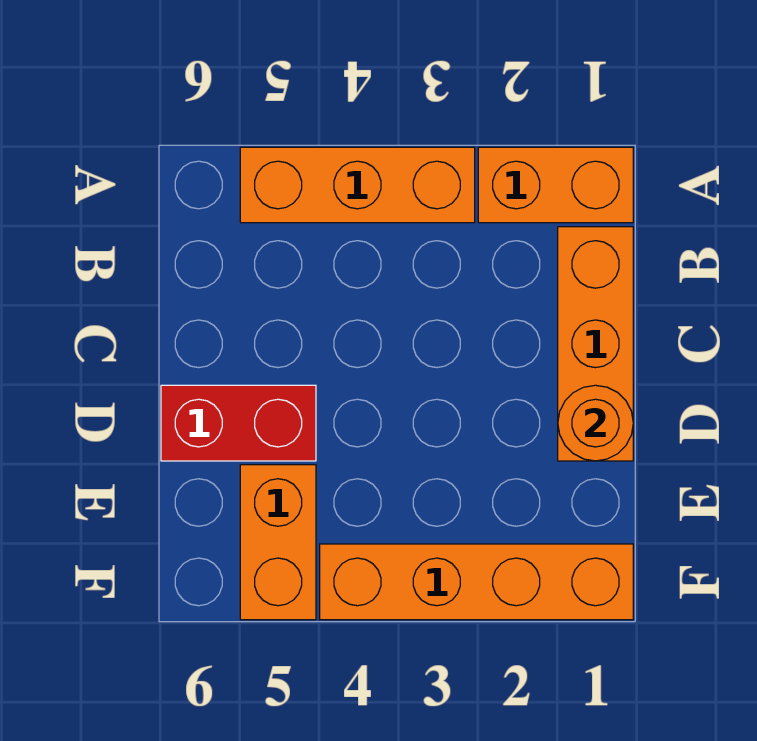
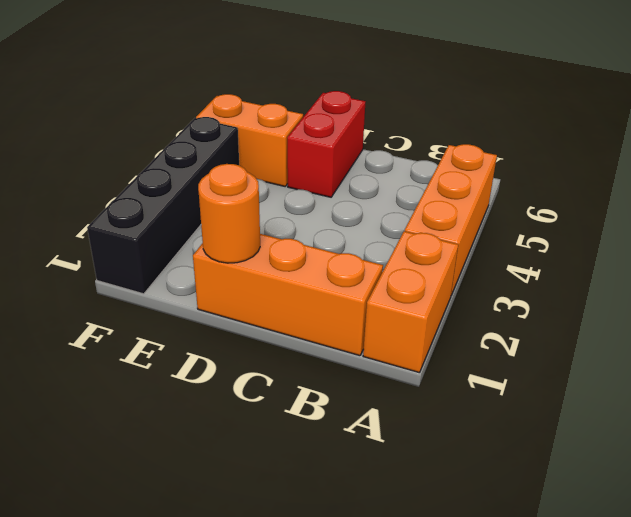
orange 1x4 brick [320,544,633,620] -> black 1x4 brick [87,117,239,294]

